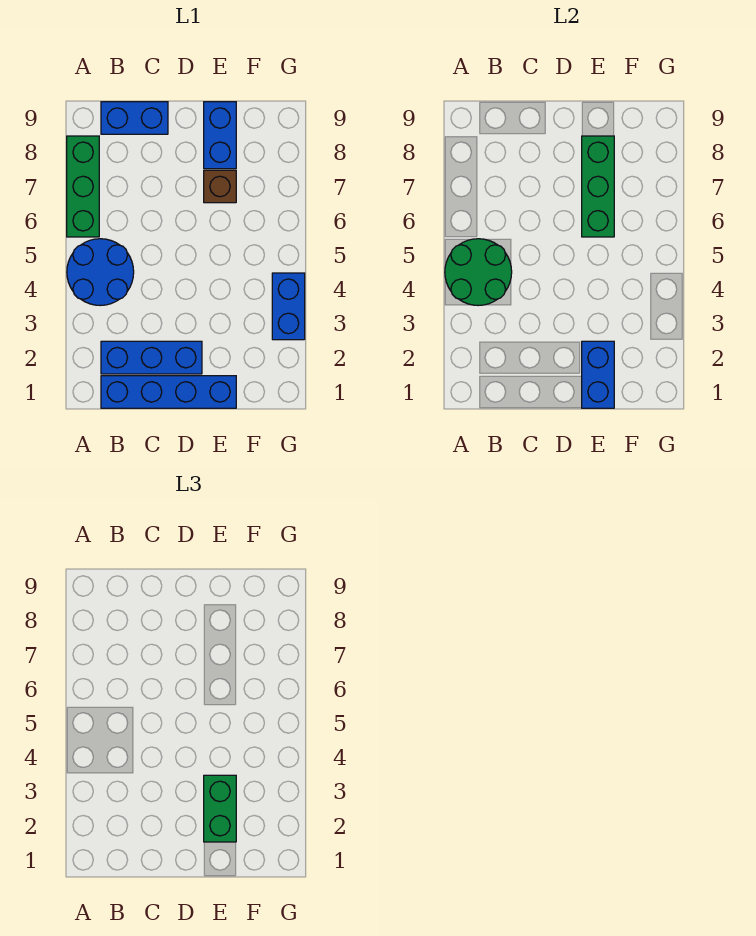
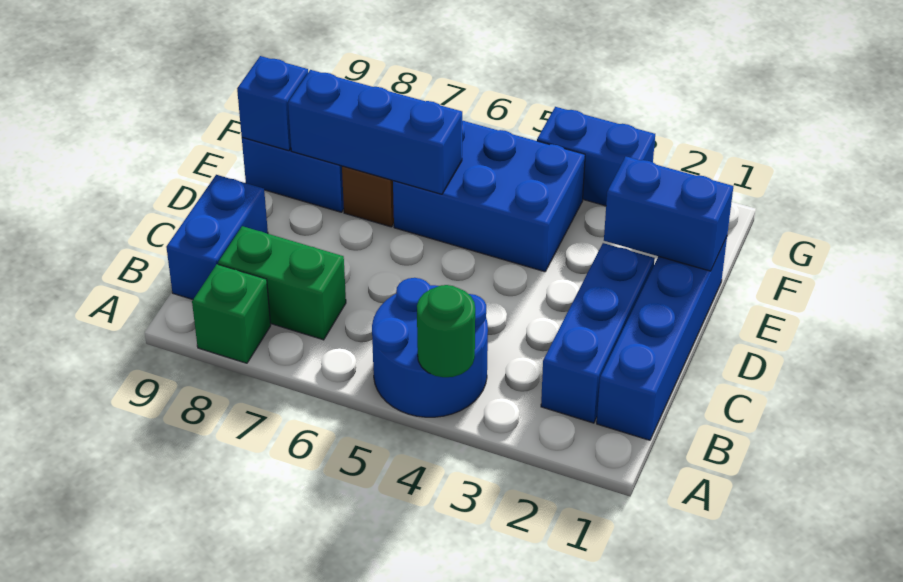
green 2x2 round brick [445,239,512,306] -> green 1x1 round brick [417,285,475,377]
green 1x3 brick [67,136,99,237] -> green 1x1 brick [192,264,271,363]
green 1x2 brick [204,775,236,842] -> green 1x2 brick moved to [218,226,346,340]
none -> blue 2x3 brick [393,121,585,272]
green 1x3 brick [582,136,614,237] -> blue 1x3 brick [288,70,462,194]
none -> blue 1x1 brick [237,56,308,151]

